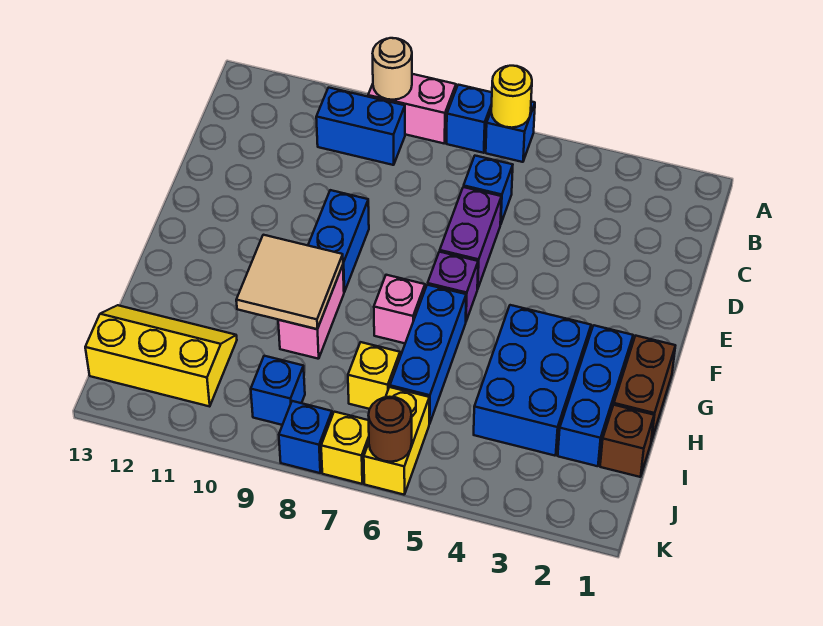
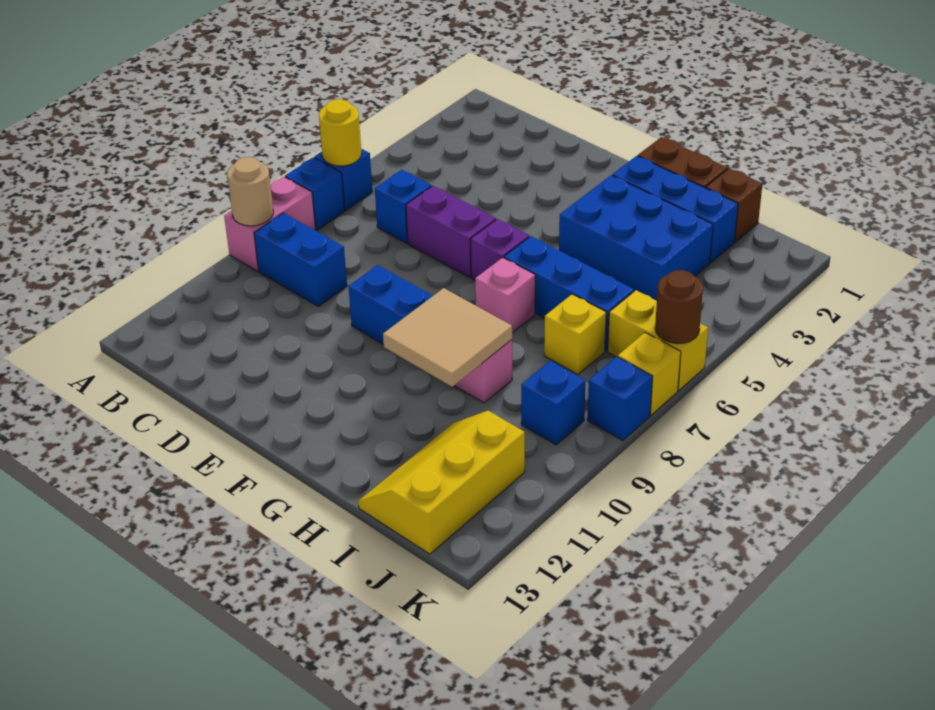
blue 1x2 brick [316,88,405,165] -> blue 1x2 brick turned to [254,213,347,307]

